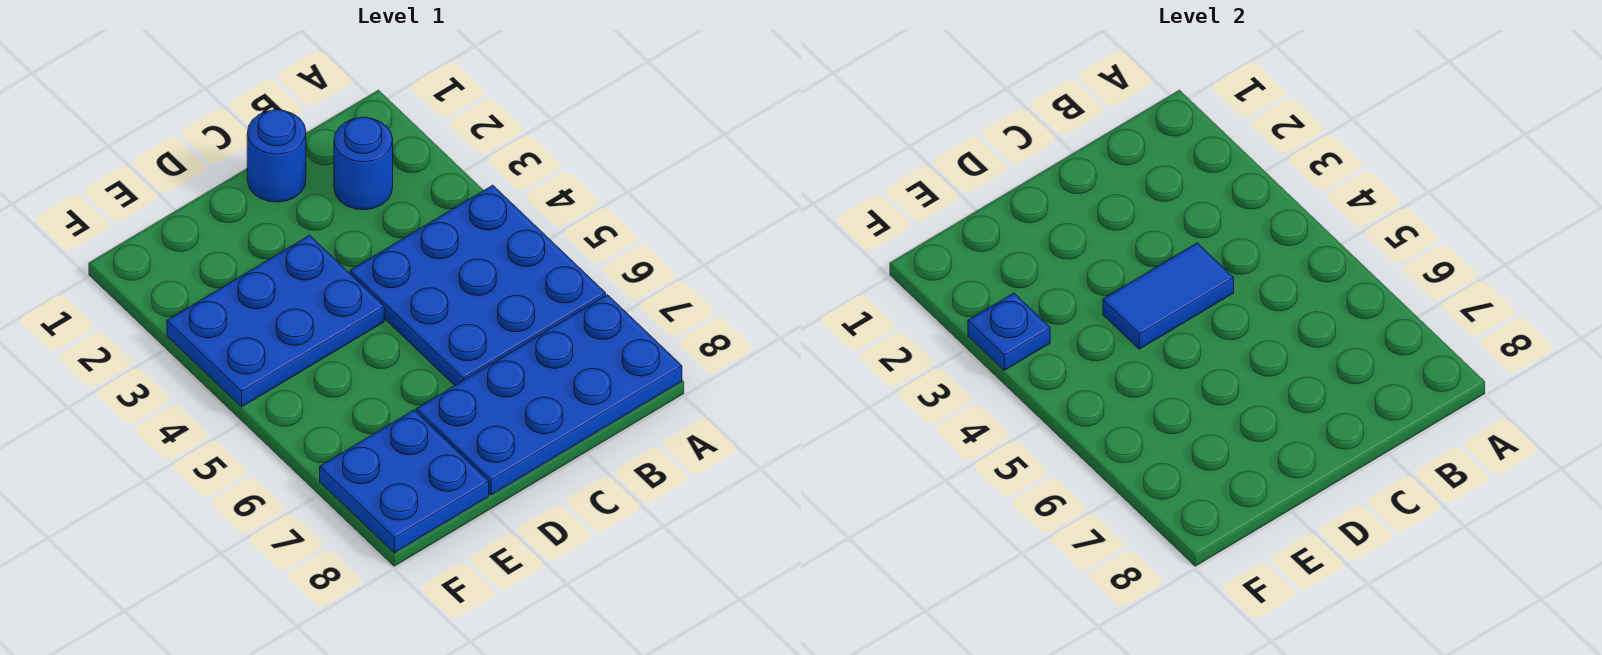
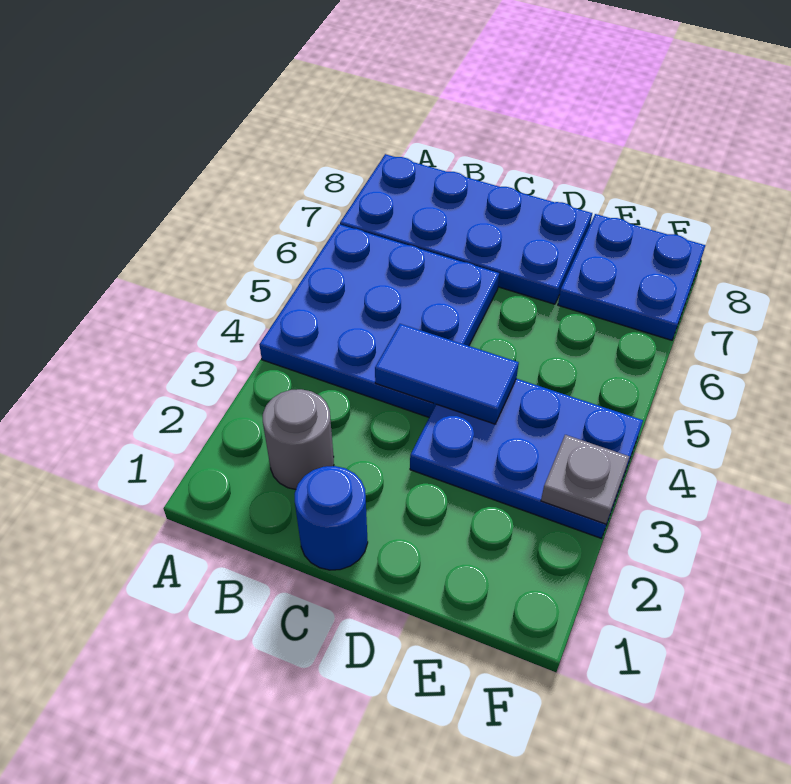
blue 1x1 round brick [334,117,393,210] -> grey 1x1 round brick [263,389,334,489]
blue 1x1 plate [968,293,1050,370] -> grey 1x1 plate [541,435,629,524]

